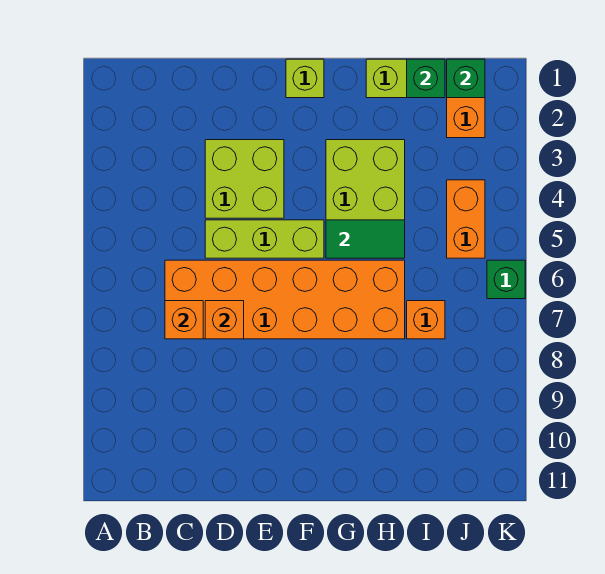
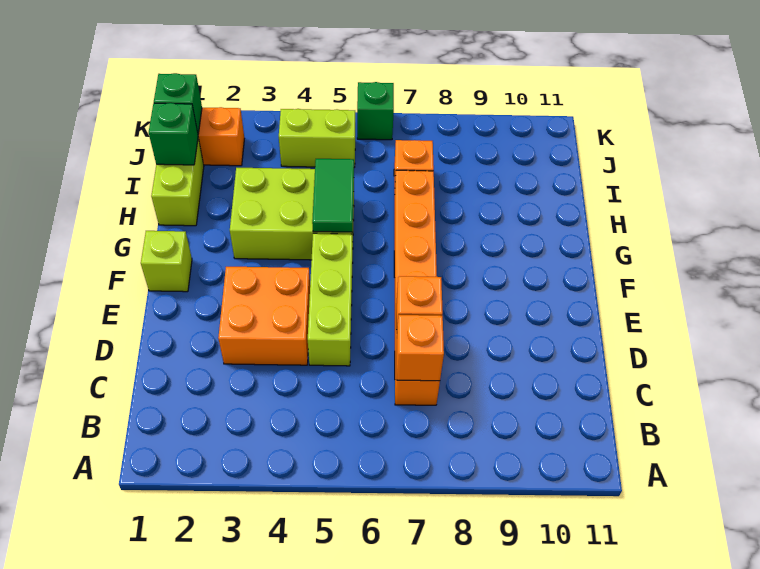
orange 2x6 brick [165,260,405,339] -> orange 1x6 brick [394,170,440,405]
lime 2x2 brick [205,140,284,218] -> orange 2x2 brick [218,267,310,365]
orange 1x2 brick [447,180,485,258] -> lime 1x2 brick [279,109,355,167]

